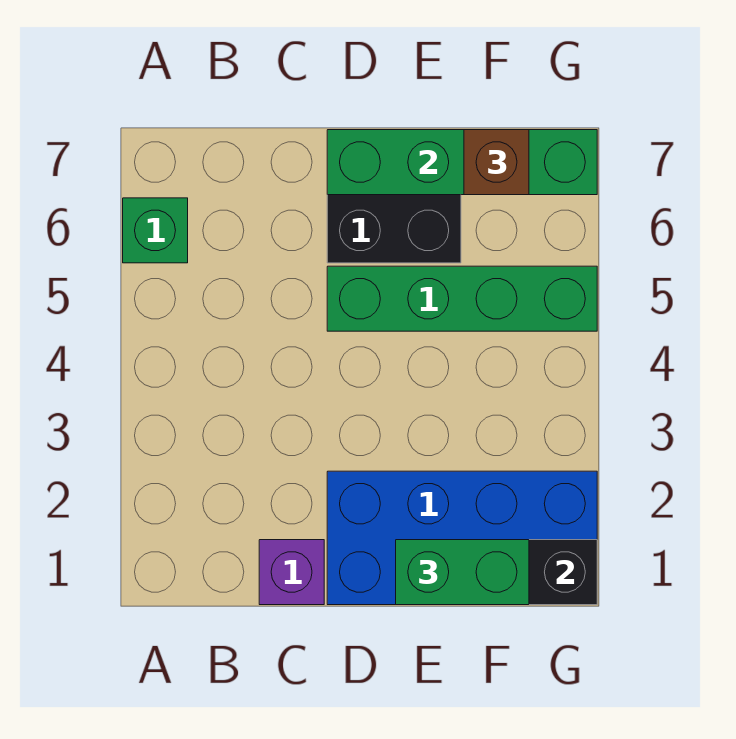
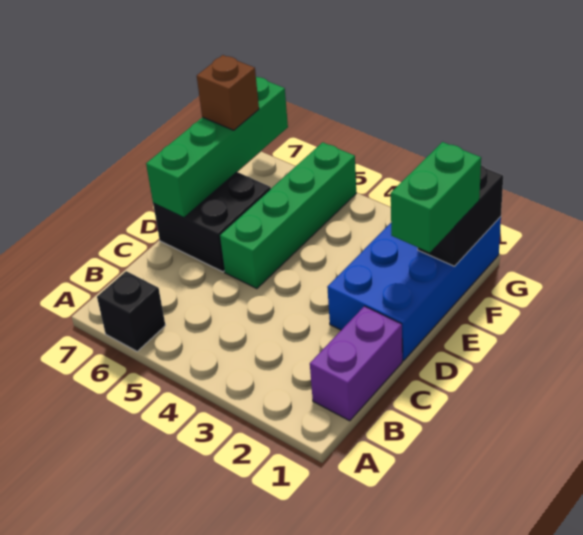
green 1x1 brick [123,198,188,263] -> black 1x1 brick [97,271,165,351]
purple 1x1 brick [259,540,324,605] -> purple 1x2 brick [310,306,402,421]

